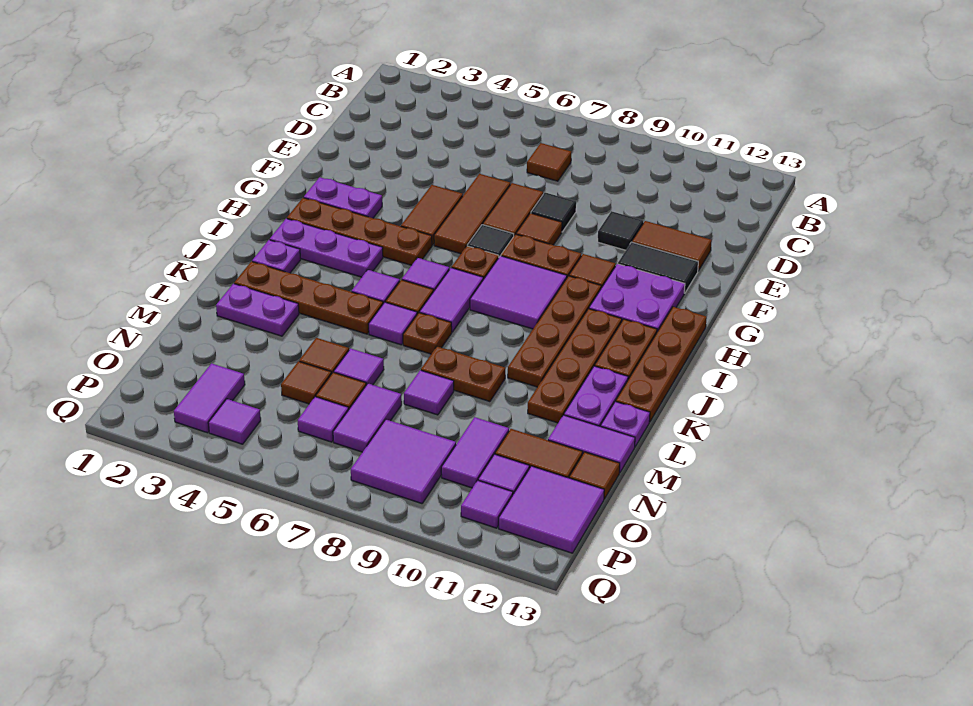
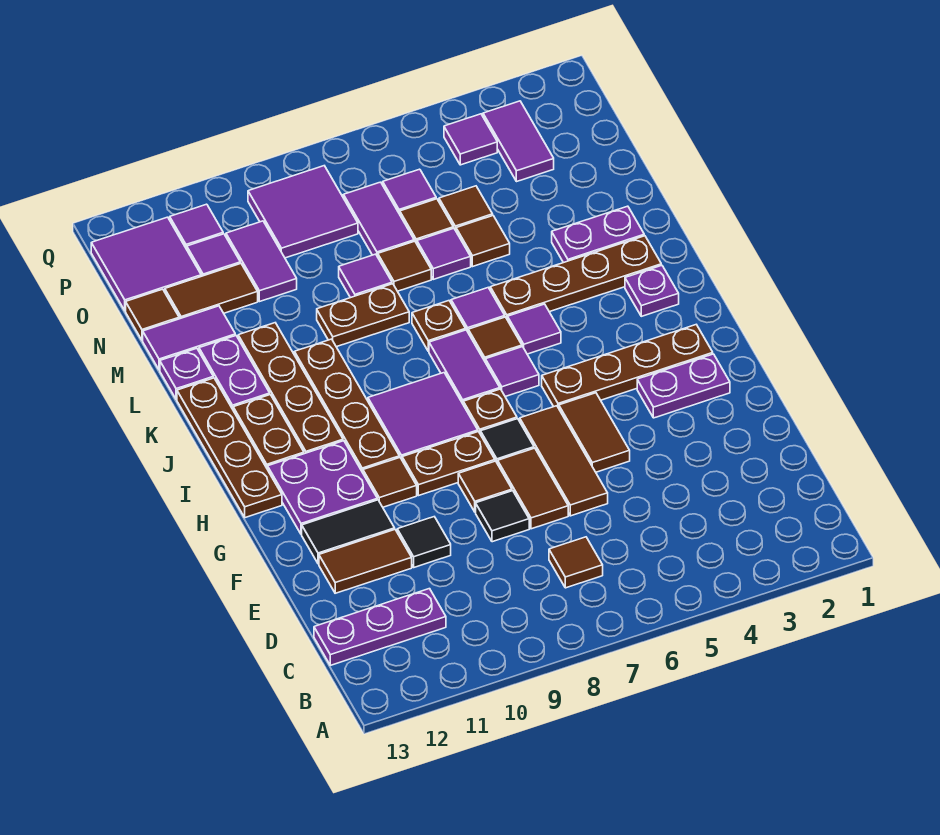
purple 1x3 plate [270,219,383,277] -> purple 1x3 plate moved to [314,589,446,665]
none -> brown 1x1 tile [378,241,431,291]

